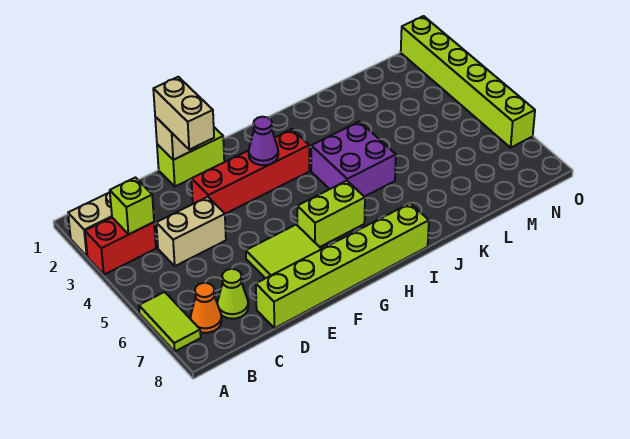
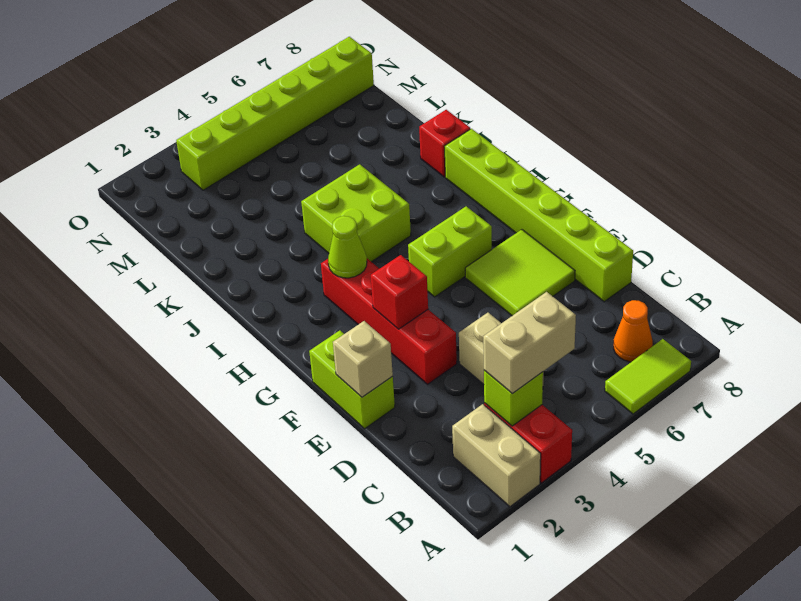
lime 1x1 cone [217,269,248,319] -> lime 1x1 cone moved to [328,216,367,278]
tan 1x2 brick [153,77,214,150] -> tan 1x2 brick moved to [483,292,576,394]
none -> red 1x1 brick [371,255,428,329]
purple 1x1 cone [249,117,278,165] -> none
lime 1x2 brick [297,181,365,247] -> lime 1x2 brick turned to [408,206,492,297]
purple 2x2 brick [311,122,396,197] -> lime 2x2 brick [301,164,411,262]
none -> red 1x1 brick [419,110,470,177]
lime 1x6 brick [401,16,535,148] -> lime 1x6 brick moved to [176,37,374,190]

